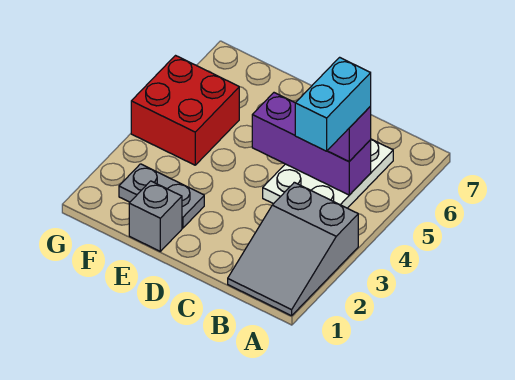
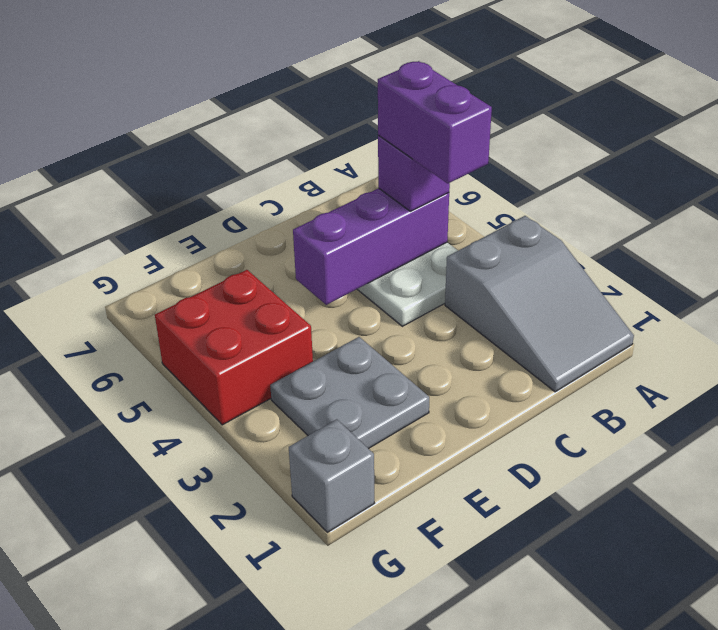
cyan 1x2 brick [295,57,371,151] -> purple 1x2 brick [378,61,492,183]
grey 1x1 brick [129,181,182,251] -> grey 1x1 brick moved to [289,419,374,532]
grey 1x2 plate [119,164,204,228] -> grey 2x2 plate [270,337,429,449]

